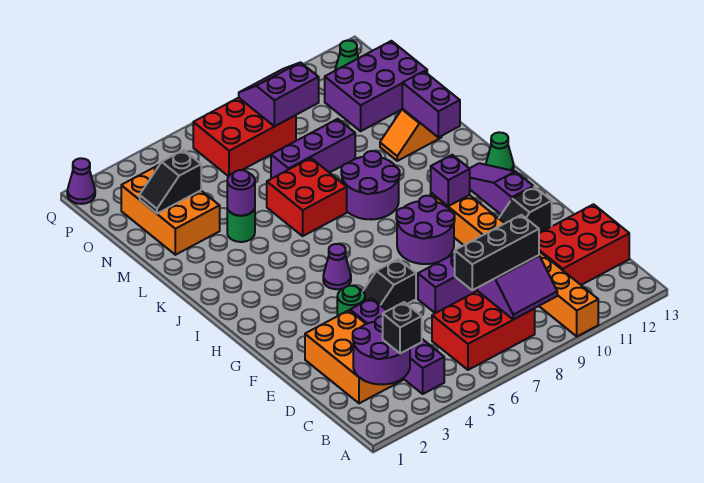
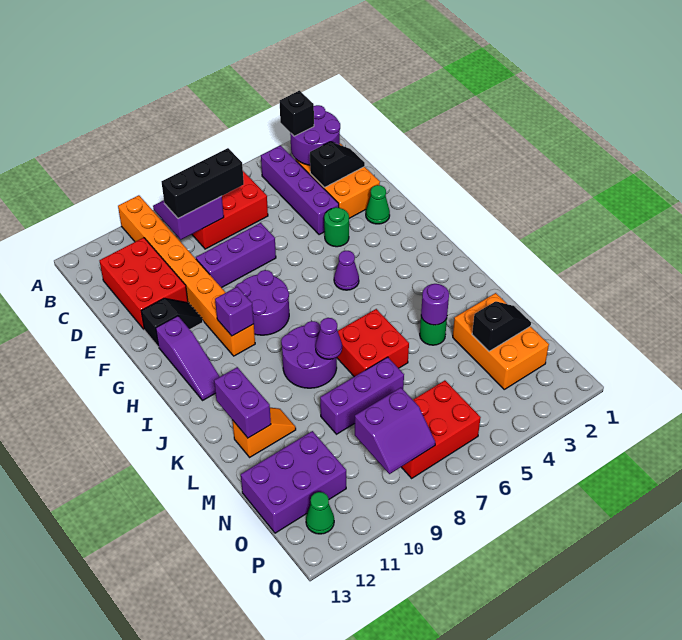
red 2x3 brick [539,204,629,285] -> red 2x3 brick turned to [99,238,188,329]
black 1x2 slope [363,259,416,311] -> black 1x2 slope moved to [310,142,365,188]
green 1x1 cone [486,132,514,171] -> green 1x1 cone moved to [366,185,390,224]
purple 1x1 cone [67,158,95,204] -> purple 1x1 cone moved to [315,318,342,359]

